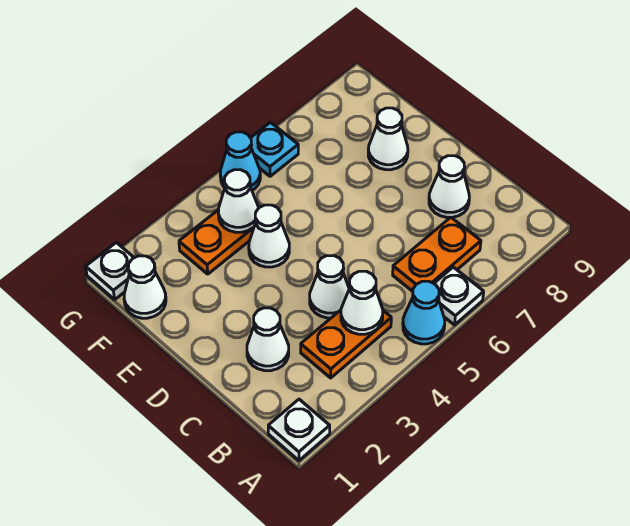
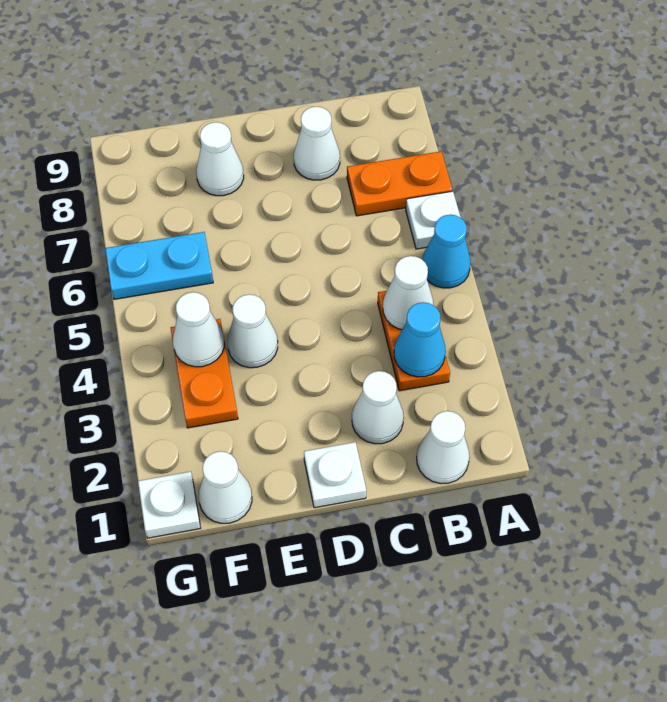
white 1x1 plate [268,399,330,460] -> white 1x1 plate moved to [304,442,366,508]
orange 1x2 plate [393,217,481,291] -> orange 1x2 plate turned to [347,151,453,216]
white 1x1 cone [310,256,349,318] -> white 1x1 cone moved to [417,411,470,484]
cyan 1x1 cone [220,132,260,190] -> cyan 1x1 cone moved to [394,302,446,377]
cyan 1x1 plate [251,122,298,176] -> cyan 1x2 plate [105,232,213,299]

